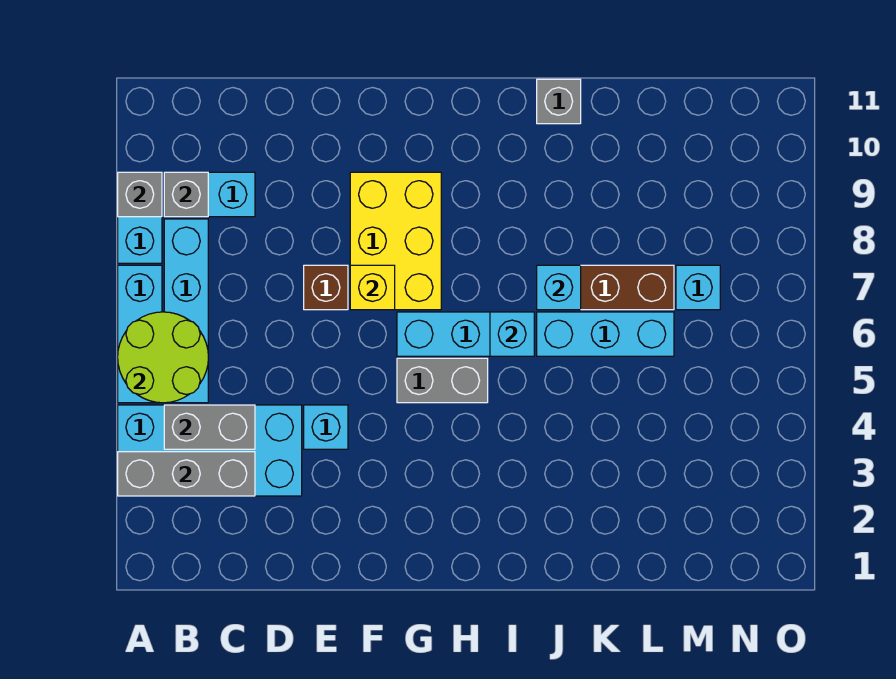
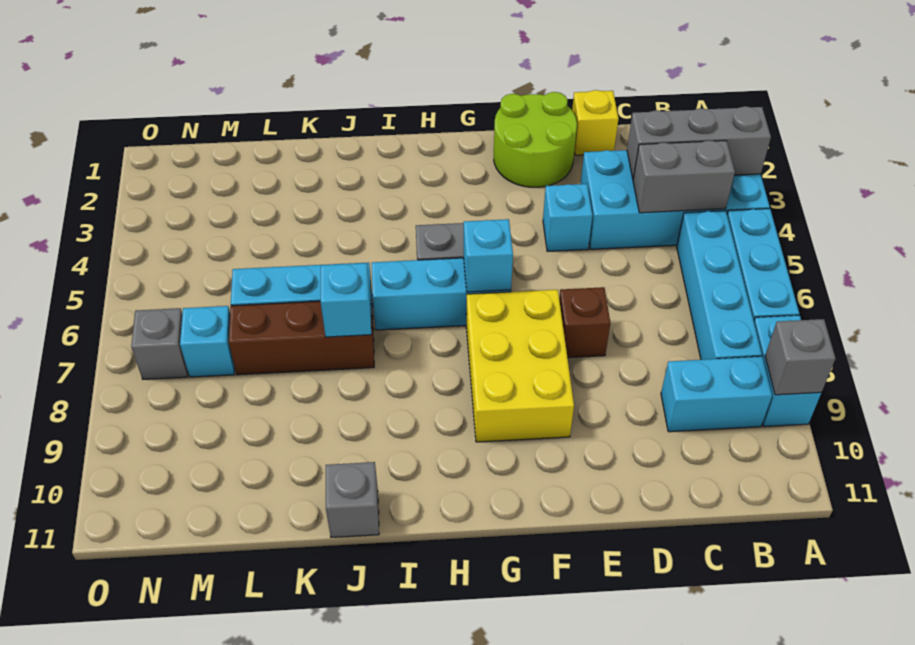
lime 2x2 round brick [118,312,208,403] -> lime 2x2 round brick moved to [494,92,577,187]
grey 1x1 brick [164,172,208,217] -> grey 1x1 brick moved to [131,308,188,379]
yellow 1x1 brick [350,265,395,310] -> yellow 1x1 brick moved to [572,90,619,155]
cyan 1x1 brick [490,312,534,356] -> cyan 1x1 brick moved to [464,219,513,292]

